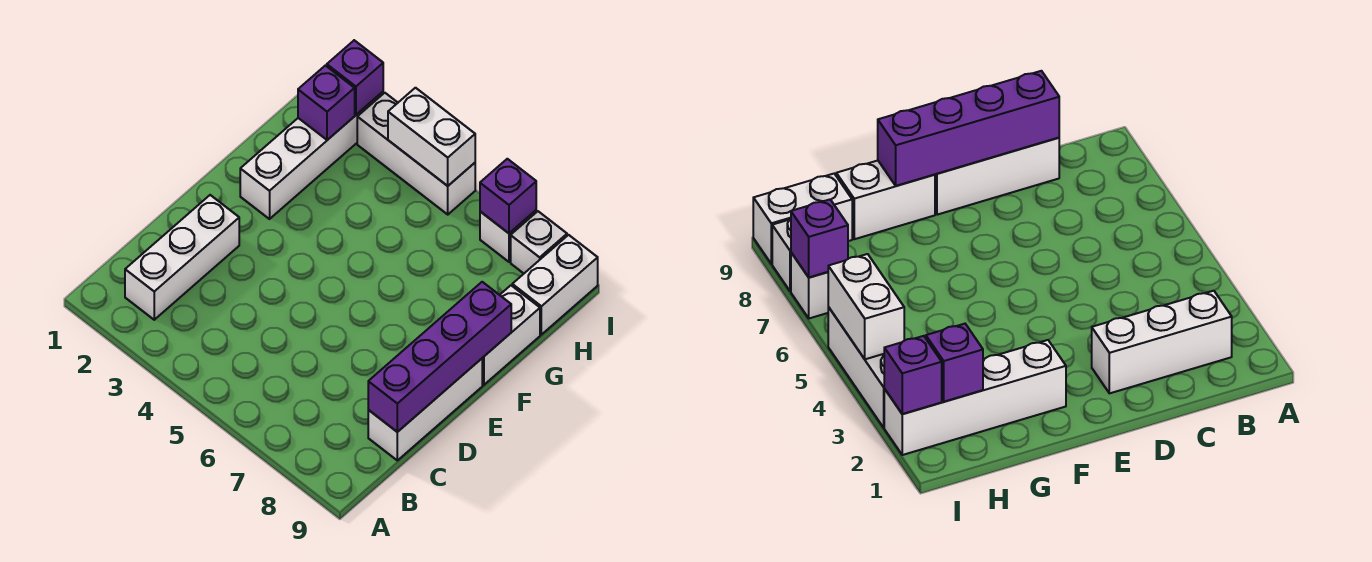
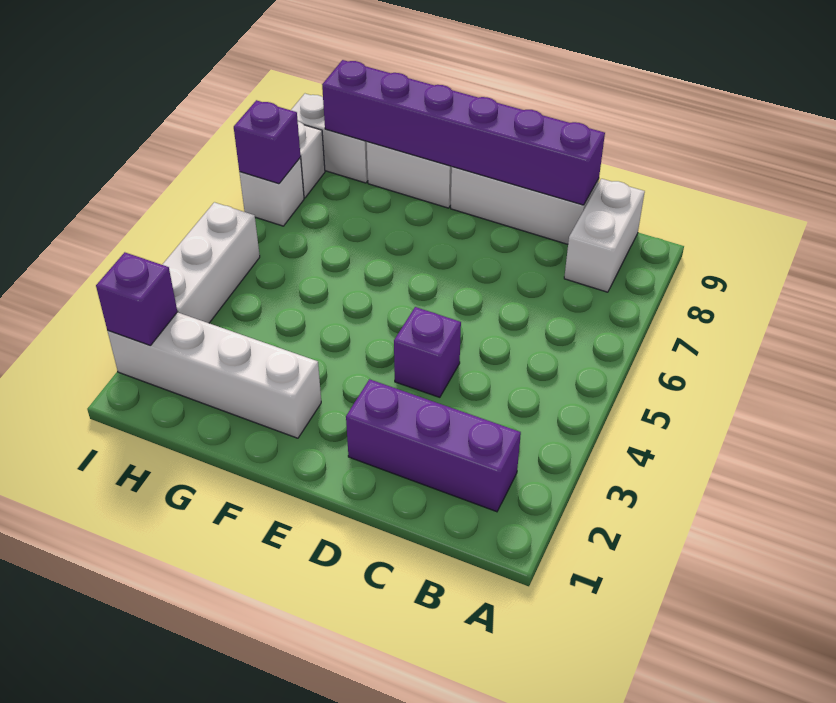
white 1x3 brick [125,195,239,320] -> purple 1x3 brick [346,379,521,512]
purple 1x4 brick [368,282,511,432] -> purple 1x6 brick [322,60,605,205]
purple 1x1 brick [298,66,355,140] -> purple 1x1 brick moved to [394,307,461,397]
white 1x2 brick [388,88,475,186] -> white 1x2 brick moved to [564,179,645,292]

